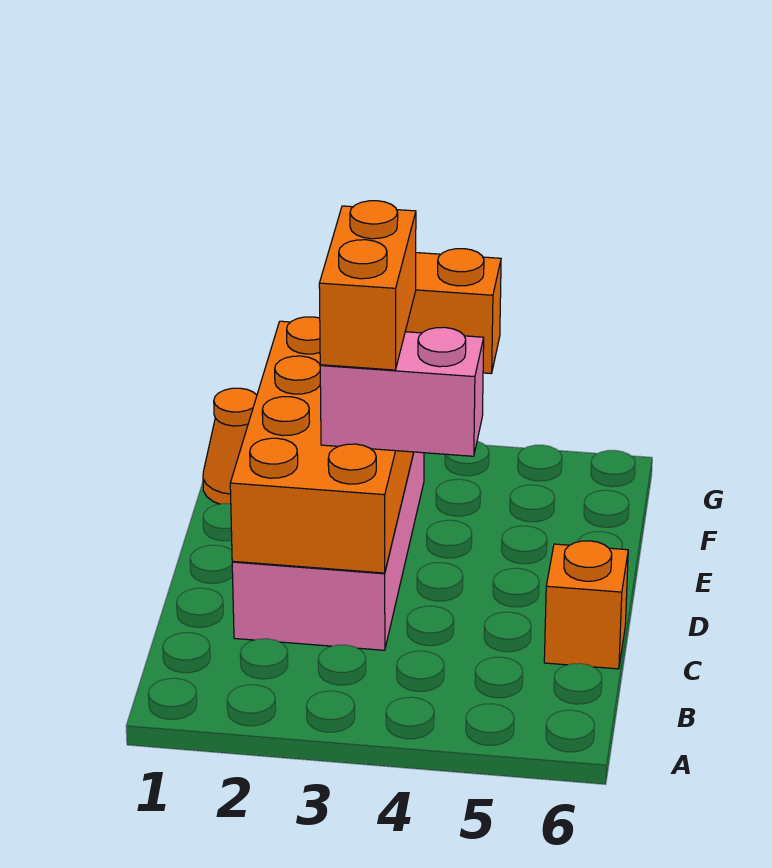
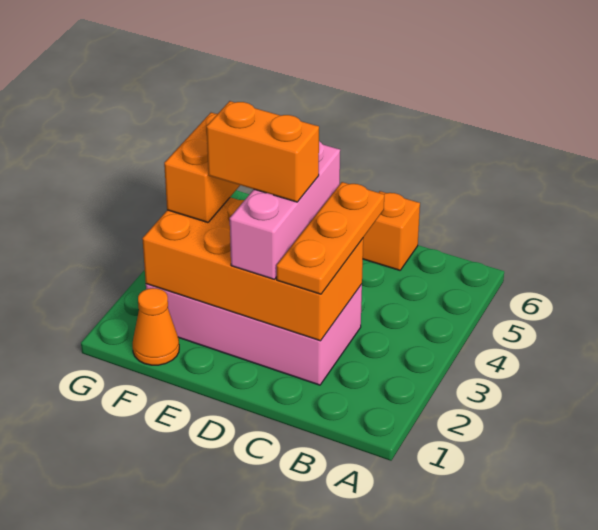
none -> orange 1x3 plate [277,182,384,294]
pink 1x2 brick [320,327,484,456] -> pink 1x3 brick [230,141,340,279]

